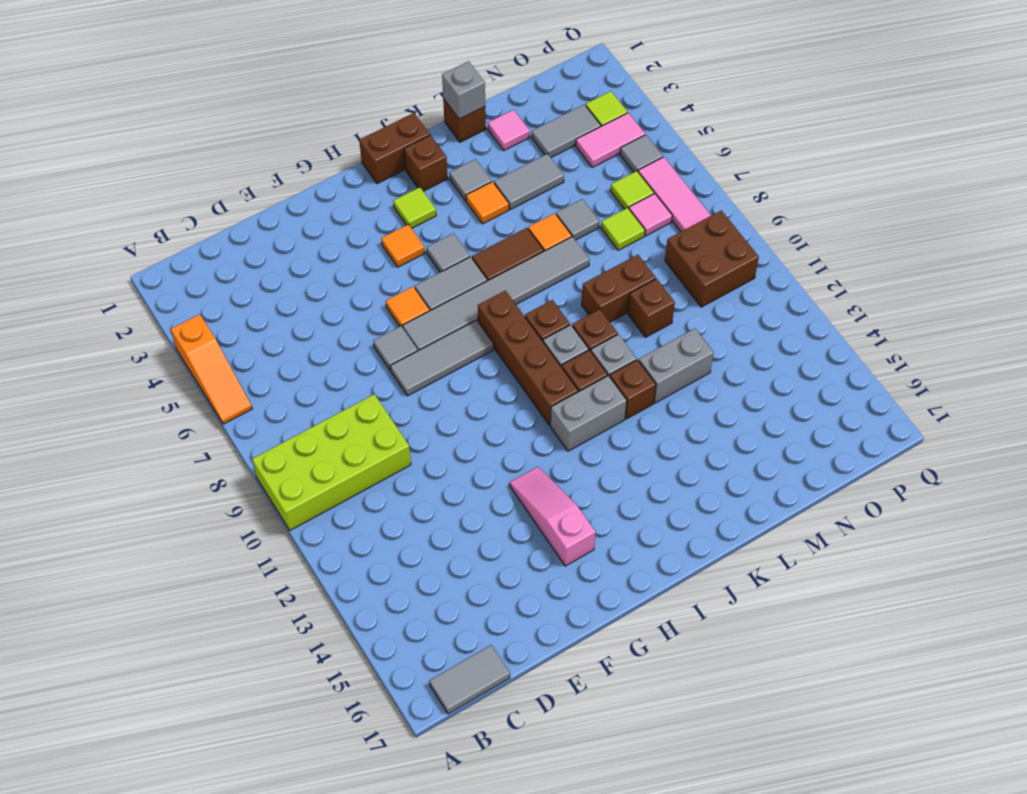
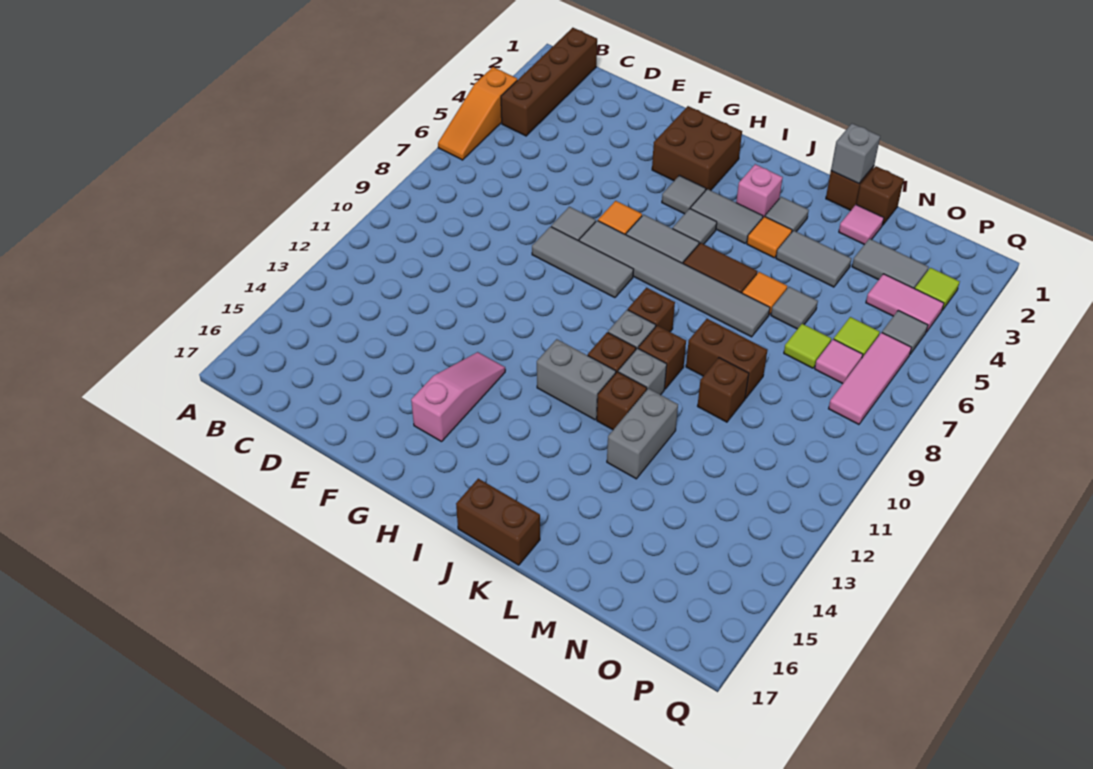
lime 2x4 brick [252,394,411,530] -> none
grey 1x2 tile [430,645,510,714] -> grey 1x2 tile moved to [690,189,763,243]
orange 1x1 tile [381,224,425,267] -> grey 1x1 tile [662,175,706,214]
brown 1x2 brick [359,113,430,184] -> brown 1x2 brick moved to [456,479,540,565]
lime 1x1 tile [393,187,436,228] -> none
brown 1x4 brick [478,291,578,425] -> brown 1x4 brick moved to [501,28,597,136]
brown 1x1 brick [404,135,448,191] -> brown 1x1 brick moved to [856,166,904,225]
none -> pink 1x1 brick [736,164,783,217]
grey 1x2 brick [639,329,714,403] -> grey 1x2 brick turned to [607,388,678,479]
brown 2x2 brick [665,210,759,307] -> brown 2x2 brick moved to [652,106,742,190]

